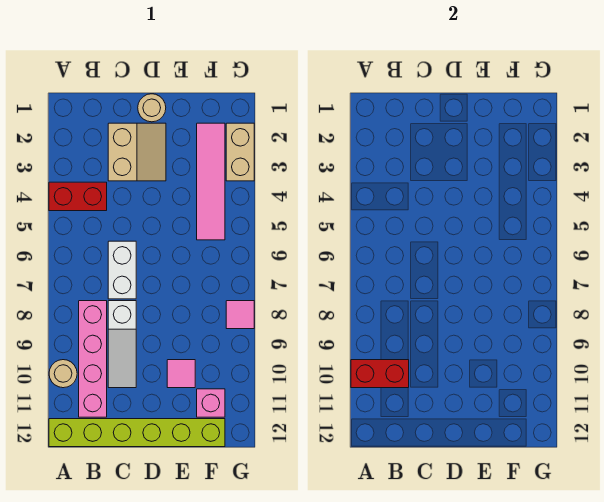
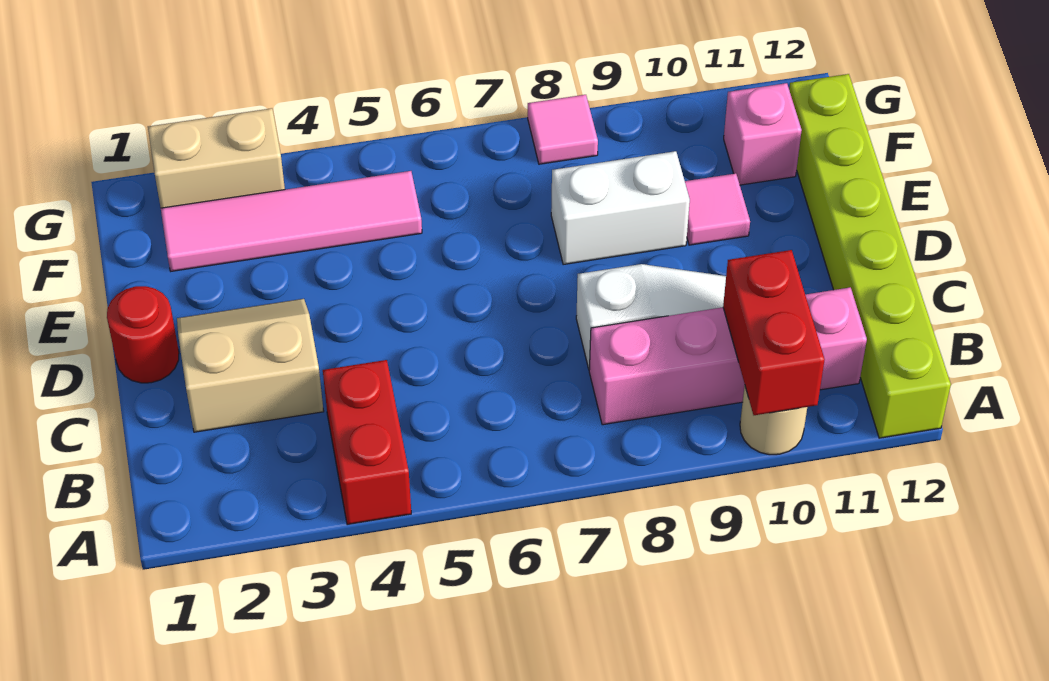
white 1x2 brick [108,241,136,299] -> white 1x2 brick moved to [551,151,690,265]
tan 1x1 round brick [138,94,166,122] -> red 1x1 round brick [107,286,179,383]

